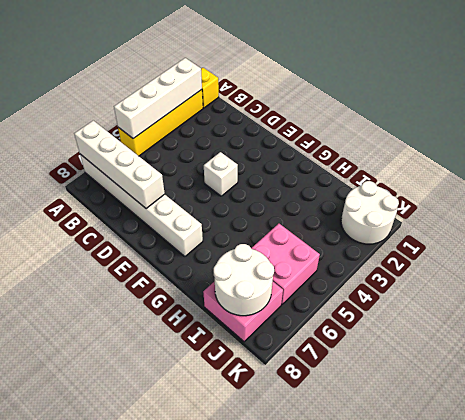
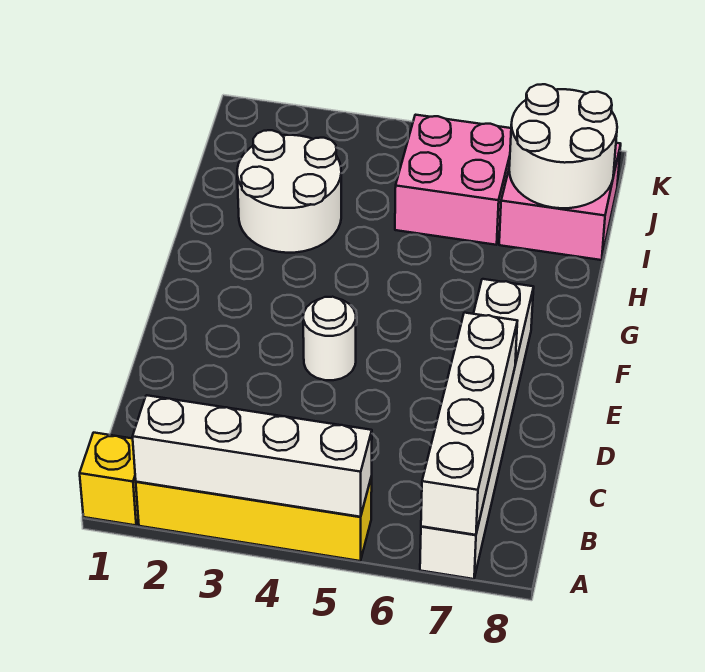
white 1x1 brick [204,152,238,196] -> white 1x1 round brick [303,297,356,380]
white 2x2 round brick [341,181,399,244] -> white 2x2 round brick moved to [237,130,341,253]

